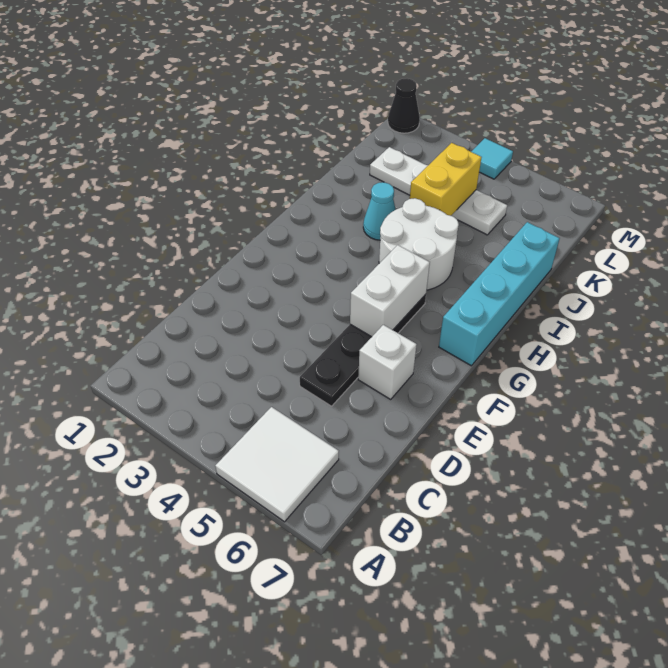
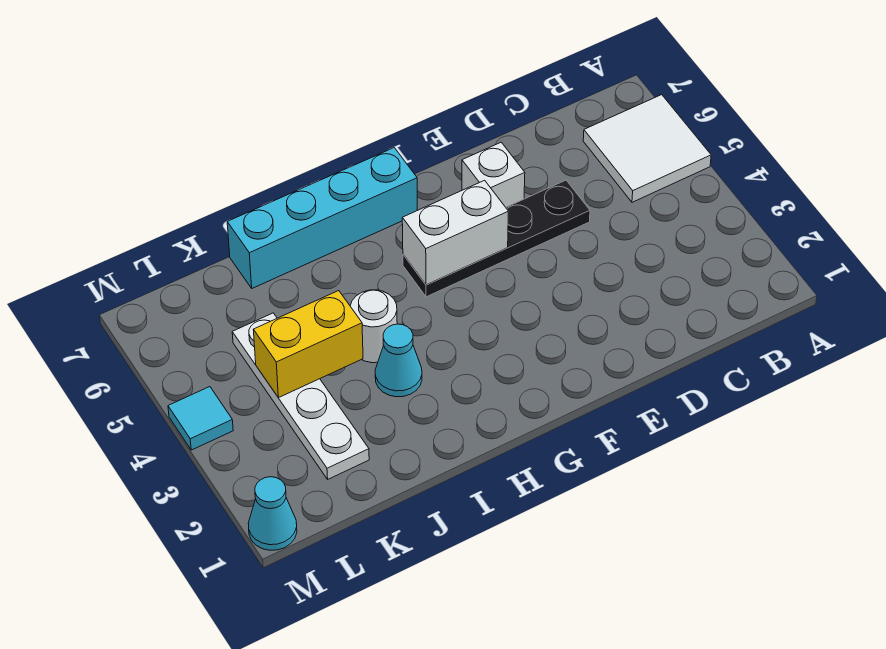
white 2x2 round brick [379,198,459,290] -> white 1x1 round brick [350,290,397,363]
black 1x1 cone [388,79,420,133] -> cyan 1x1 cone [248,477,297,550]

